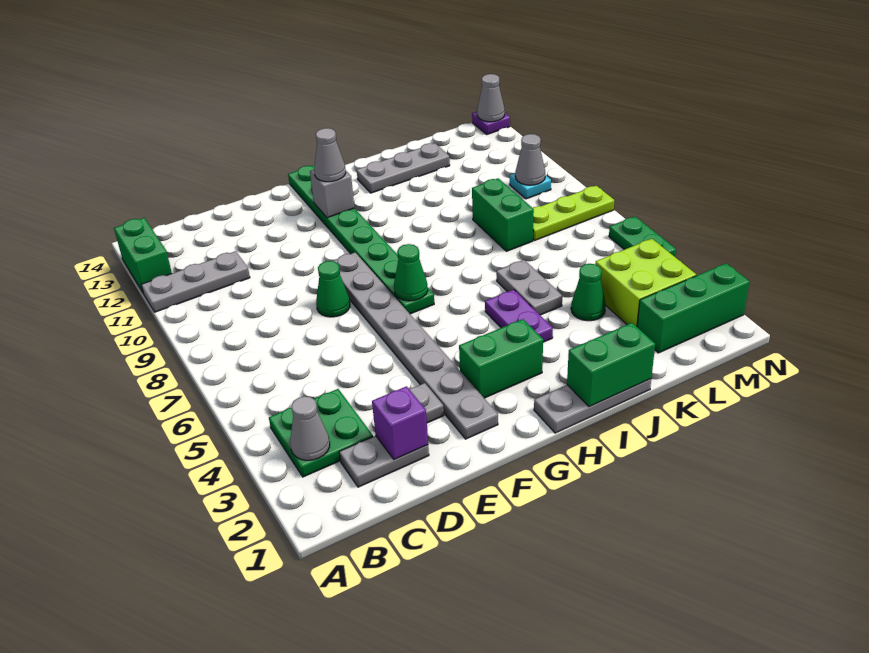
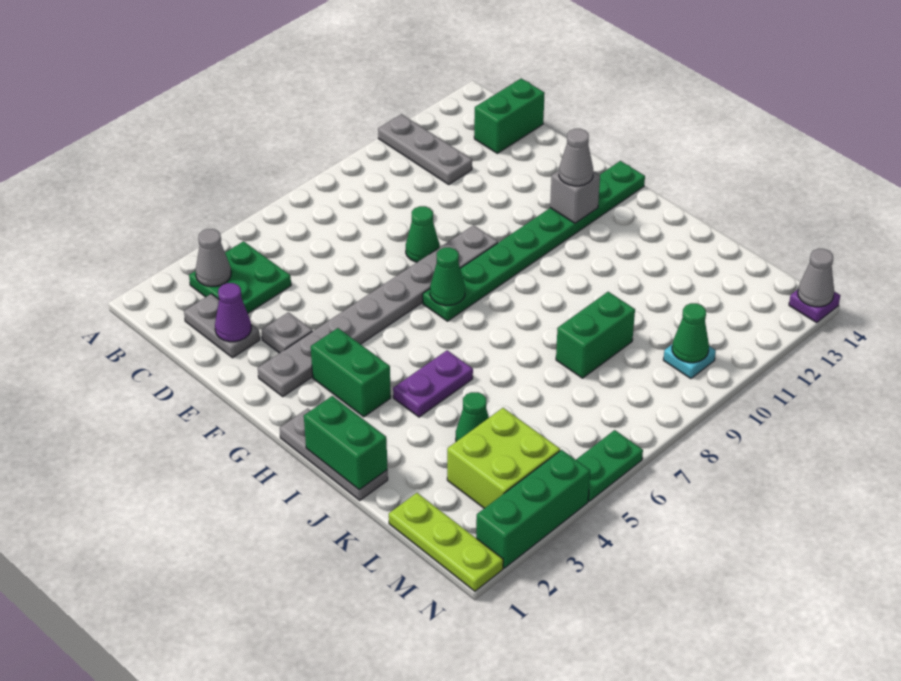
green 1x2 brick [114,218,172,293] -> green 1x2 brick moved to [474,78,545,153]
purple 1x1 brick [372,386,428,460] -> purple 1x1 cone [215,283,251,342]
grey 1x3 plate [357,143,450,193] -> none
grey 1x2 plate [496,260,562,315] -> none
green 1x3 brick [637,263,750,353] -> green 1x3 brick turned to [476,450,590,568]
lime 1x3 plate [533,186,614,241] -> lime 1x3 plate moved to [389,493,503,591]
grey 1x1 cone [515,134,545,185] -> green 1x1 cone [672,303,709,363]

